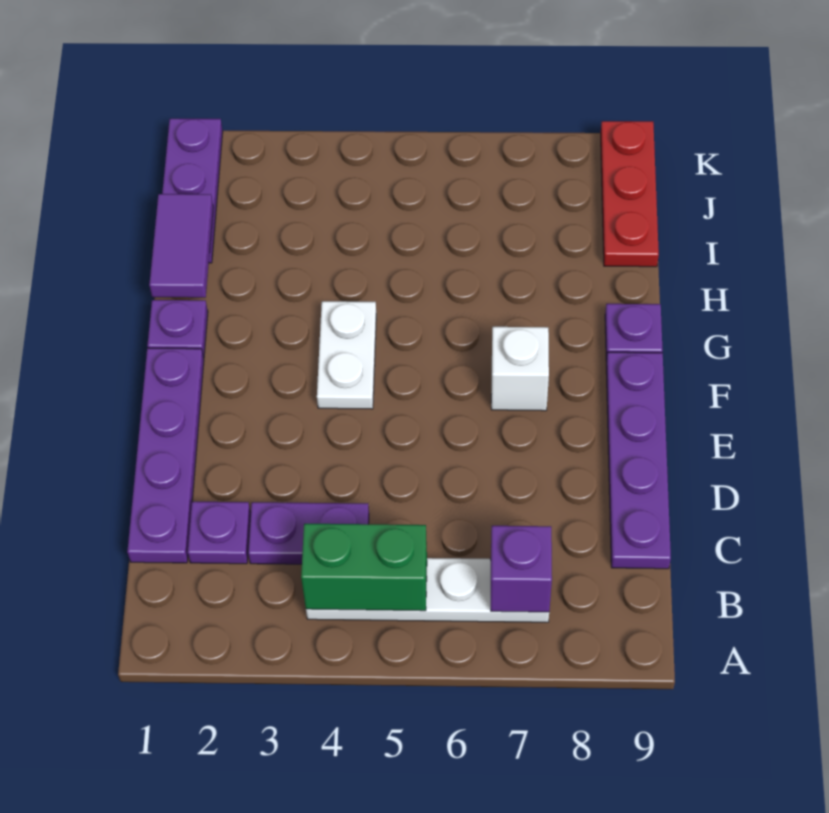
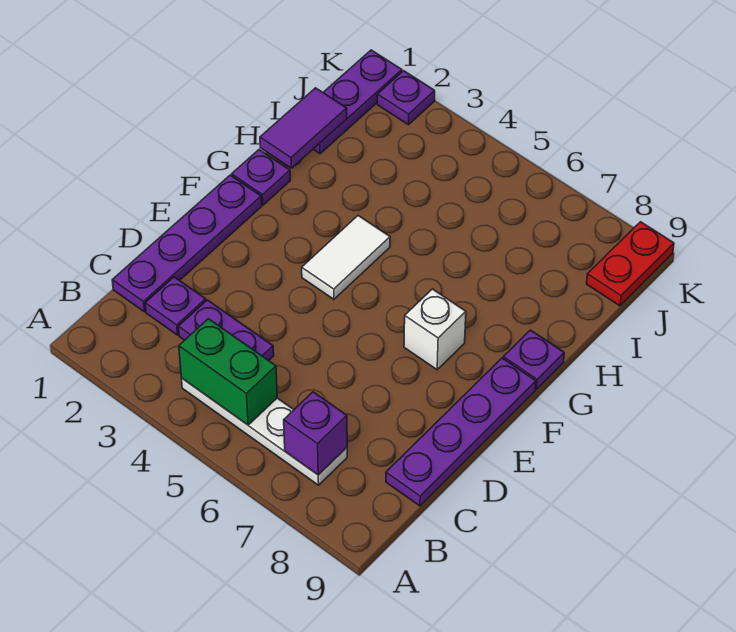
white 1x2 plate [317,301,376,409] -> white 1x2 tile [302,216,390,299]
red 1x3 plate [601,121,659,267] -> red 1x2 plate [587,222,674,306]
none -> purple 1x1 plate [377,71,435,125]

